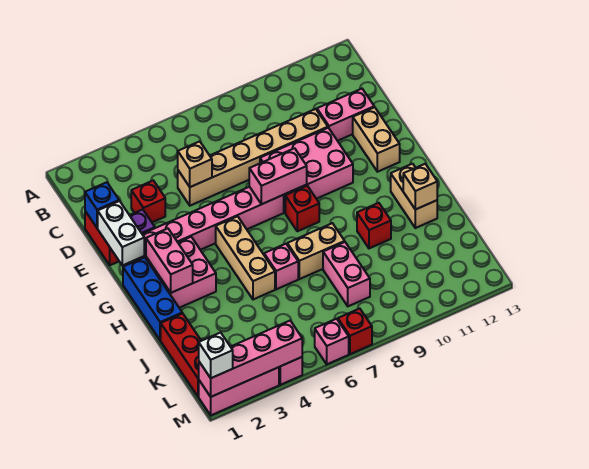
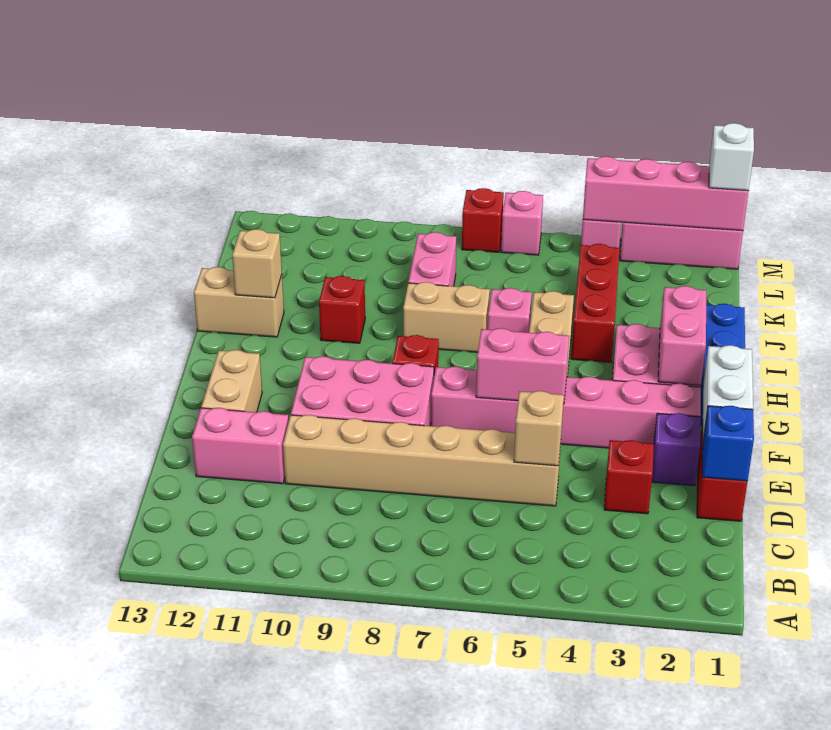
pink 1x2 brick [249,148,307,204] -> pink 1x2 brick moved to [476,328,569,404]
tan 1x2 brick [391,164,437,228] -> tan 1x2 brick turned to [194,267,284,337]
red 1x3 brick [161,313,201,397] -> red 1x3 brick moved to [571,244,620,362]

